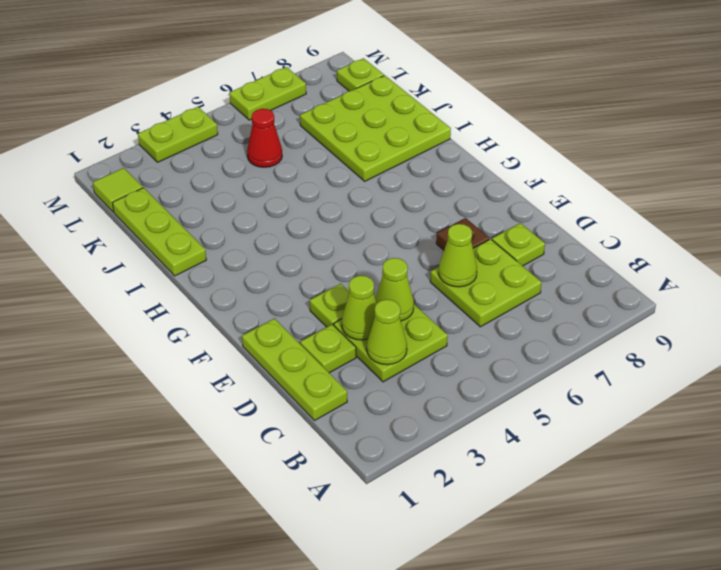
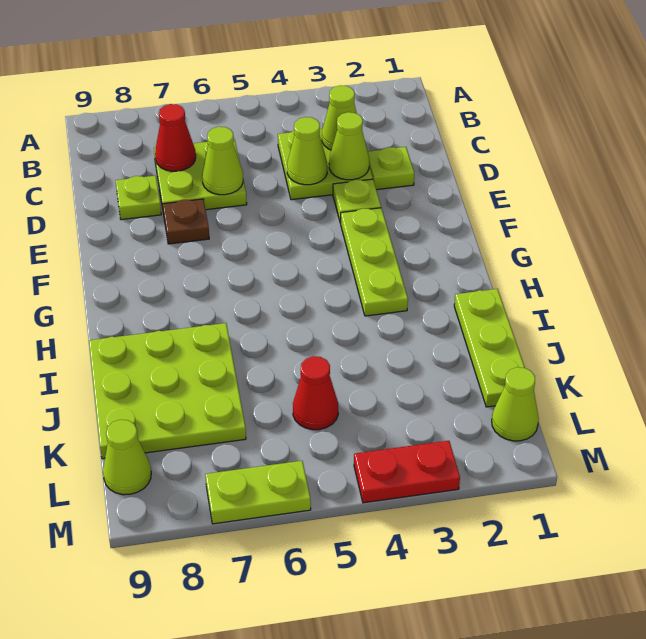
lime 1x3 plate [242,319,347,421] -> lime 1x3 plate moved to [341,208,408,316]
none -> red 1x1 cone [155,104,196,171]
lime 1x1 tile [93,168,143,212] -> lime 1x1 cone [492,367,539,441]
lime 1x1 plate [337,58,384,91] -> lime 1x1 cone [103,420,151,495]
lime 1x2 plate [138,107,218,162] -> red 1x2 plate [354,441,460,503]

